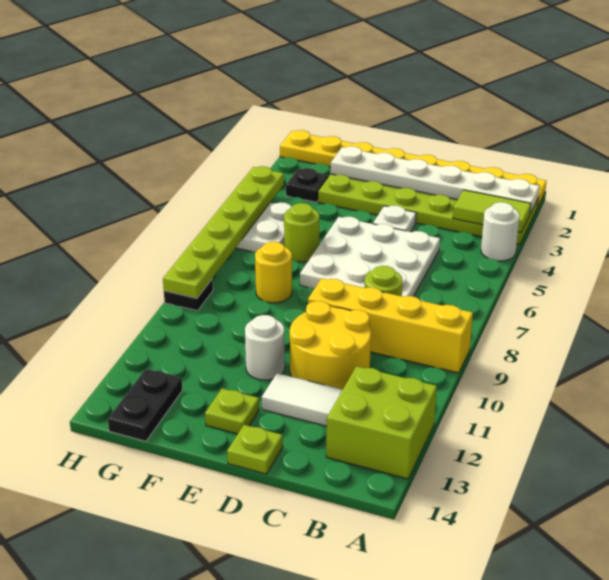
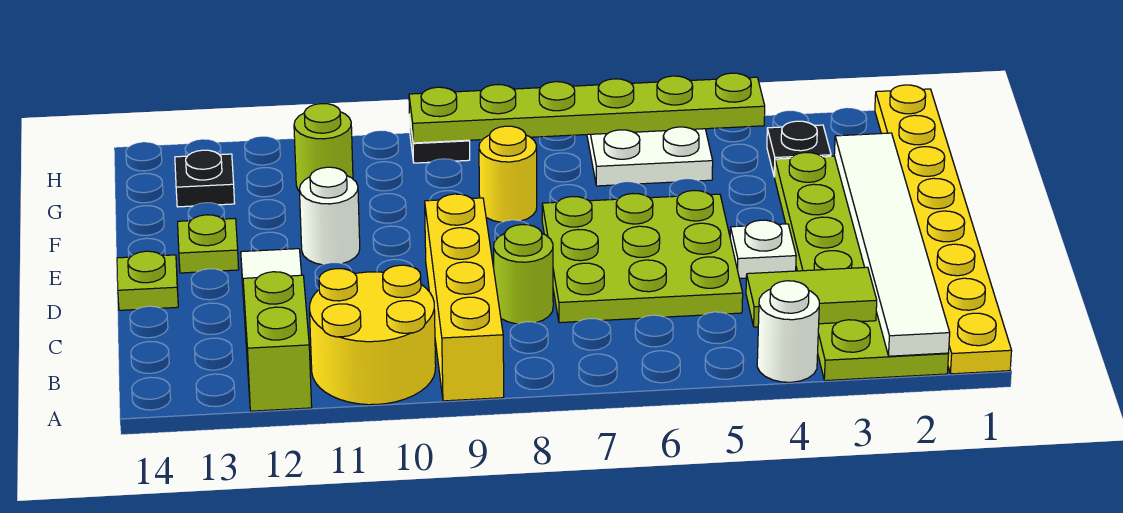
white 1x6 plate [331,146,540,214] -> white 1x6 tile [834,133,950,356]
lime 1x2 tile [453,190,531,232] -> lime 1x2 tile turned to [746,267,877,327]
lime 2x2 brick [326,366,437,479] -> lime 1x2 brick [243,272,312,411]
white 3x3 plate [300,217,440,297] -> lime 3x3 plate [542,190,743,323]
yellow 2x2 round brick [290,301,371,389] -> yellow 2x2 round brick moved to [309,265,436,405]
lime 1x1 round brick [284,203,319,262] -> lime 1x1 round brick moved to [294,104,353,191]
black 1x2 plate [108,369,182,441] -> black 1x1 plate [175,150,235,207]

